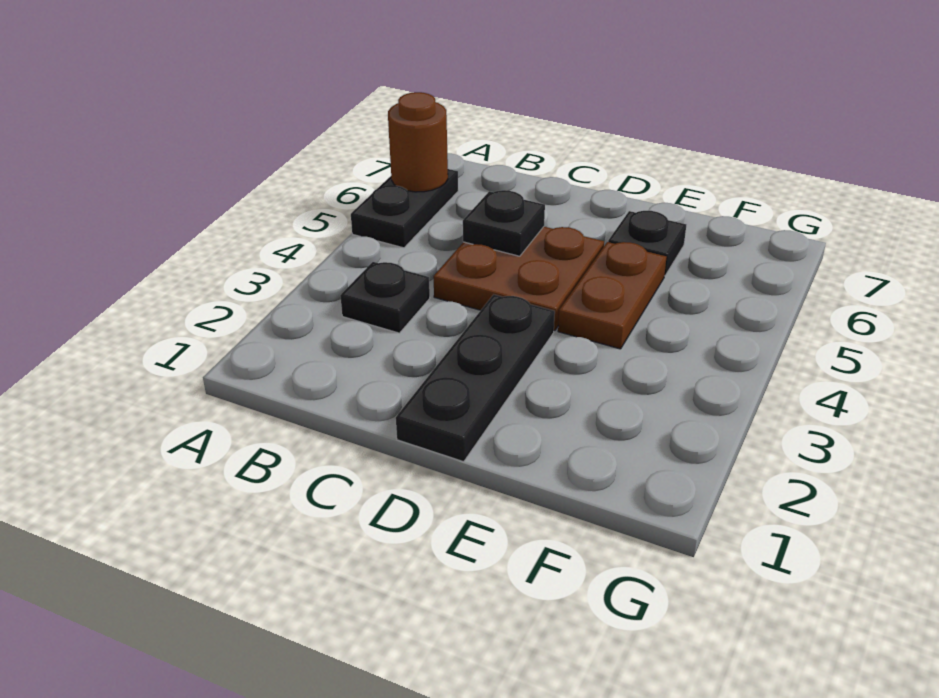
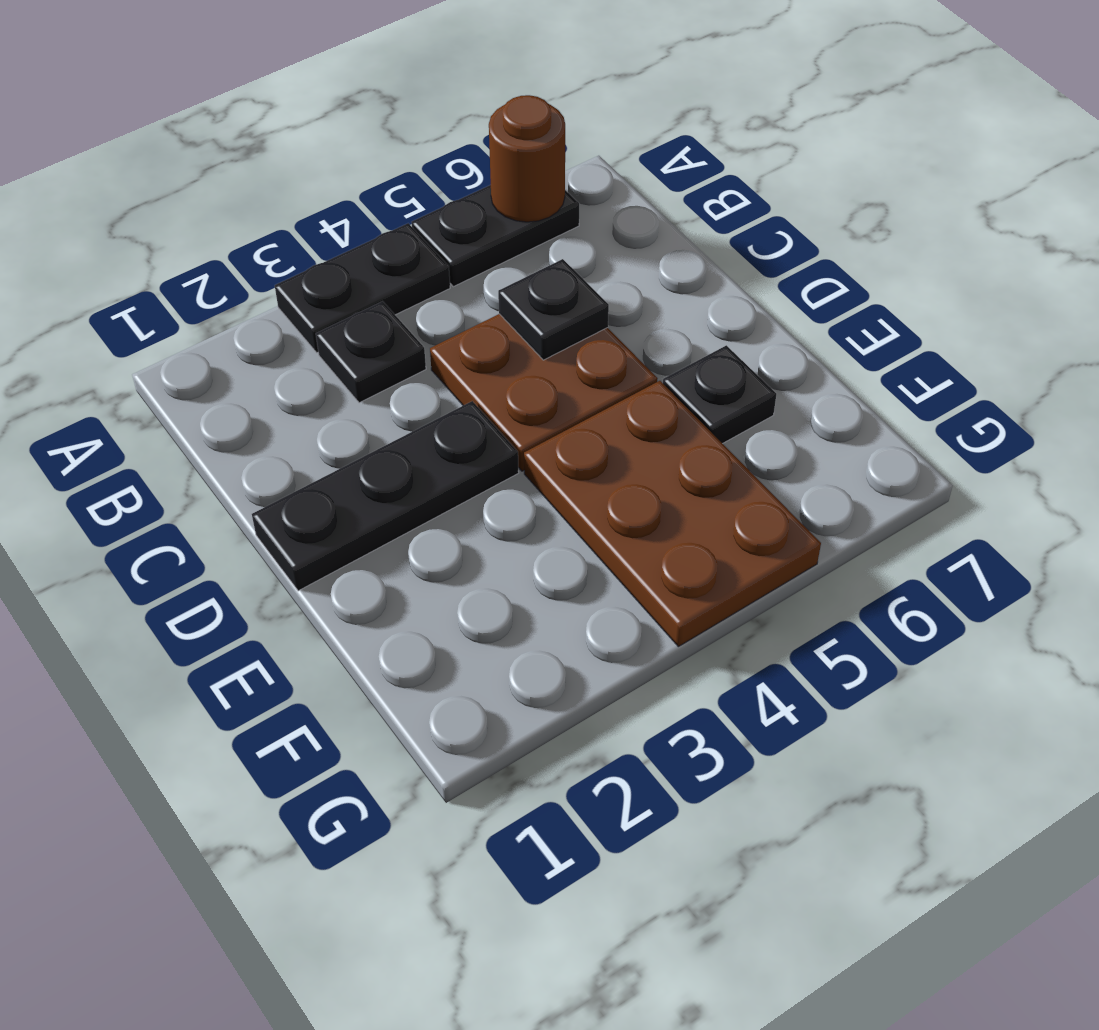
none -> black 1x2 plate [275,223,450,353]
brown 1x2 plate [558,242,667,349] -> brown 2x3 plate [524,381,821,647]

